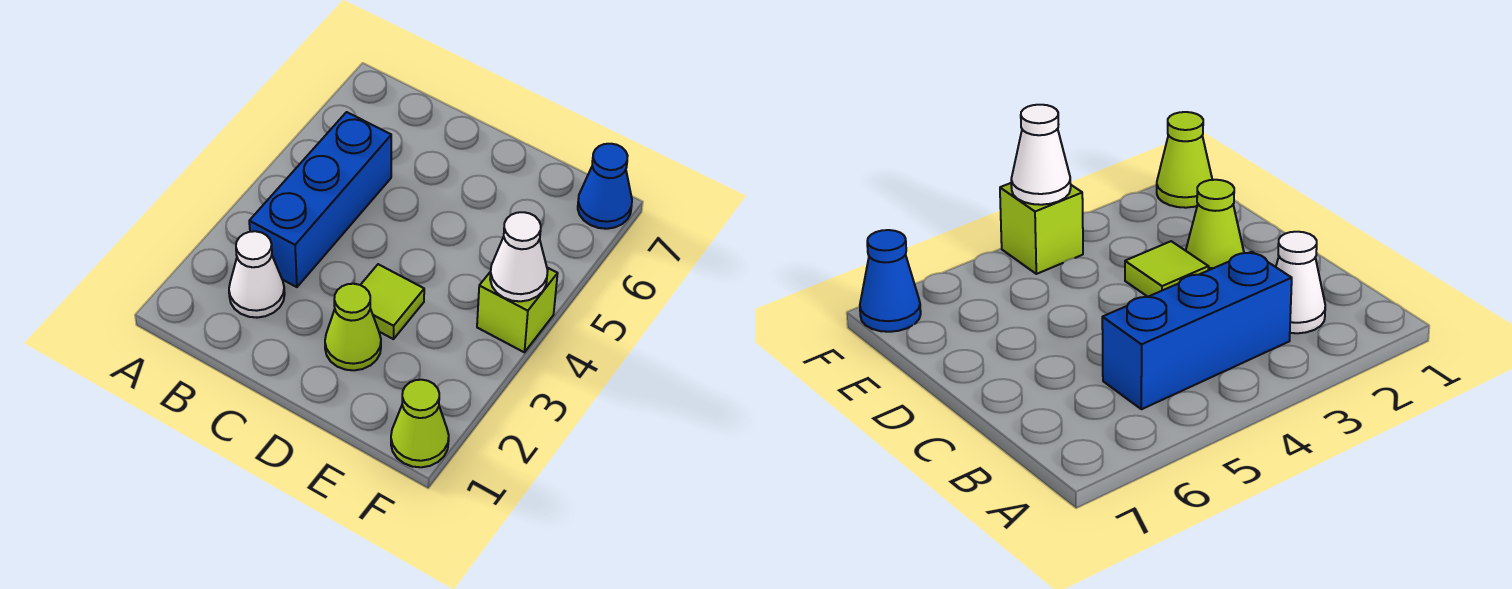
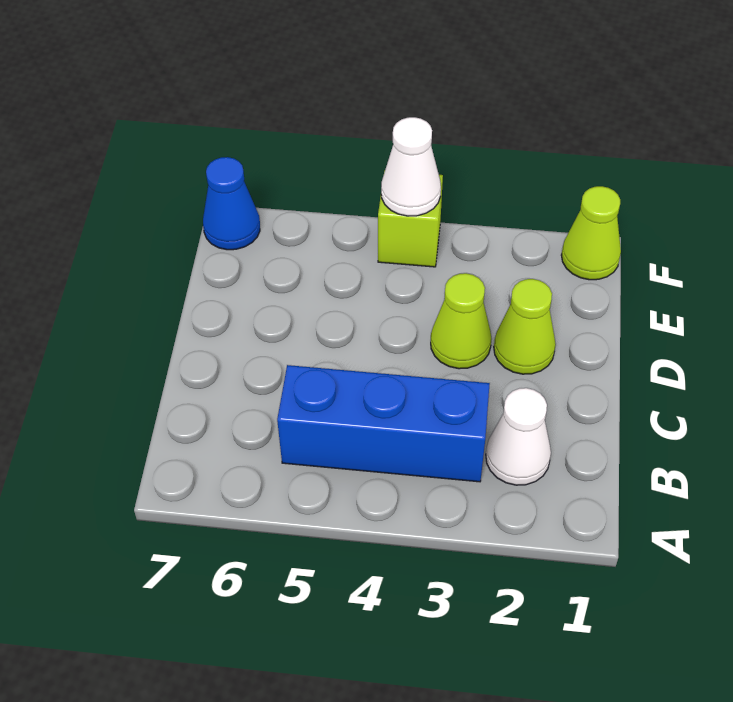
lime 1x1 tile [361,264,424,339] -> lime 1x1 cone [431,273,491,369]

